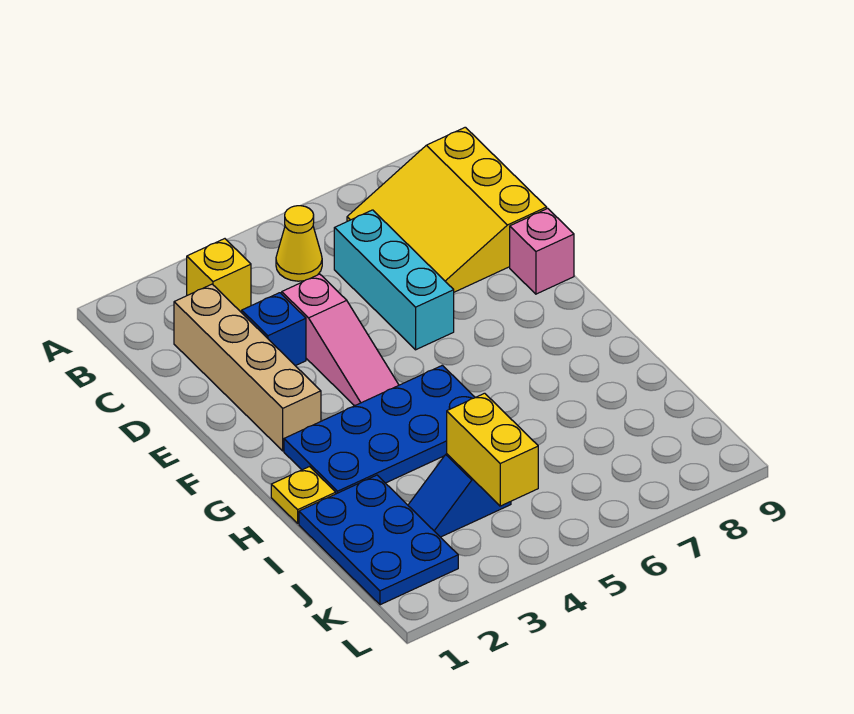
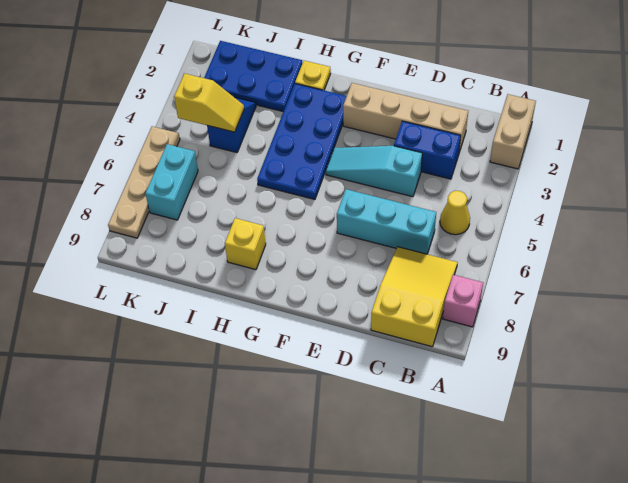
none -> tan 1x2 brick [490,94,536,169]
yellow 1x1 brick [187,239,251,312] -> yellow 1x1 brick moved to [225,218,266,270]
yellow 3x3 slope [347,127,547,292] -> yellow 2x3 slope [371,247,458,347]
blue 1x1 brick [242,293,306,366] -> blue 1x2 brick [394,121,461,179]
pink 1x3 slope [282,274,399,406] -> cyan 1x3 slope [326,146,422,197]
pink 1x1 brick [510,208,574,294] -> pink 1x1 brick moved to [443,275,483,327]
yellow 1x2 brick [447,393,538,506] -> yellow 1x2 slope [174,74,244,132]
none -> cyan 1x2 brick [145,144,198,220]
none -> tan 1x4 plate [108,126,180,238]

